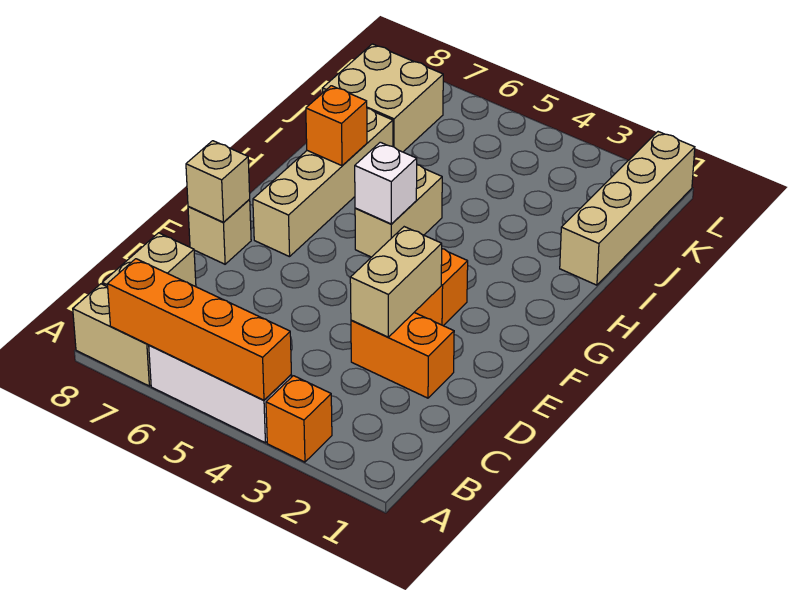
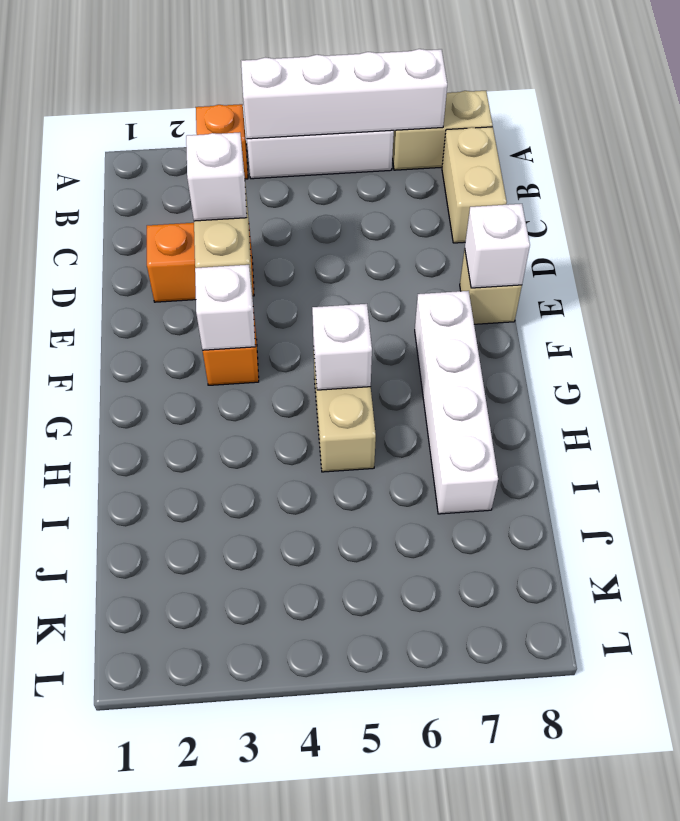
orange 1x4 brick [108,259,291,400] -> white 1x4 brick [241,49,447,139]
none -> white 1x1 brick [186,132,247,221]
tan 1x1 brick [186,141,250,222] -> white 1x1 brick [465,204,530,288]
none -> white 1x1 brick [195,265,255,350]
tan 1x4 brick [253,108,393,257] -> white 1x4 brick [415,291,498,514]
orange 1x1 brick [306,86,367,166] -> none
tan 1x4 brick [560,132,695,285] -> none
tan 2x2 brick [322,44,443,152] -> none

